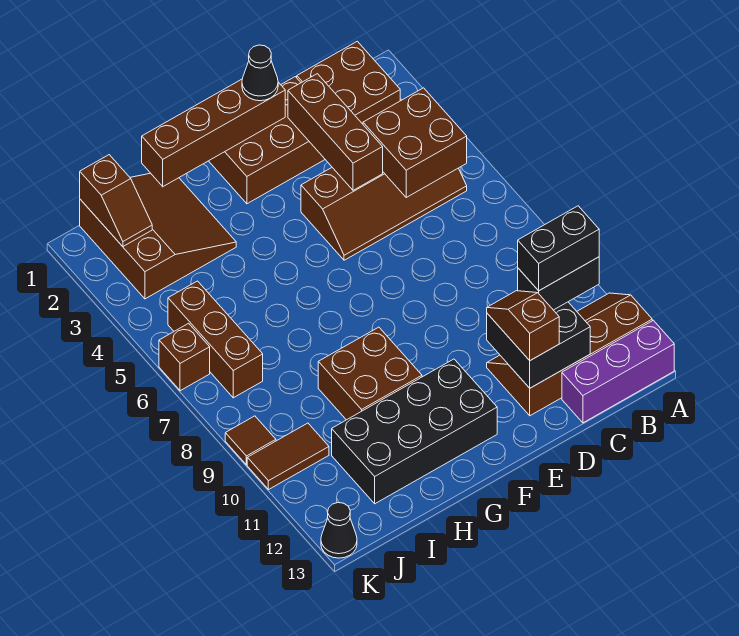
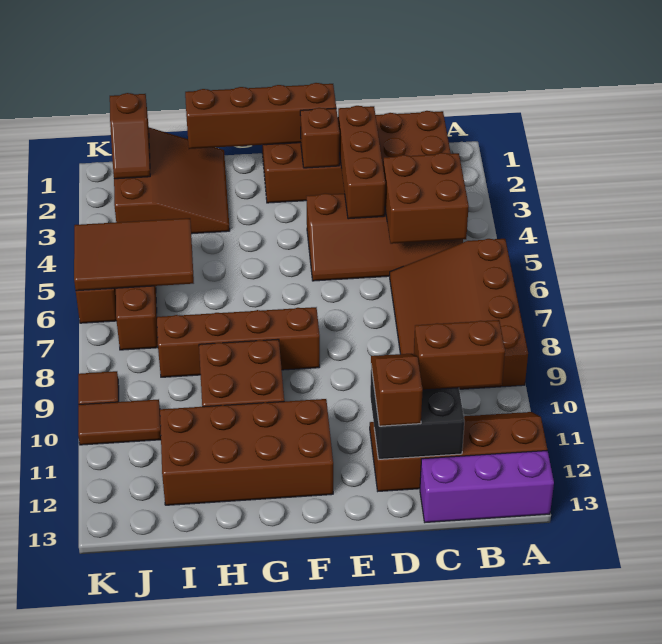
none -> brown 3x4 slope [390,239,528,389]
black 1x2 brick [518,257,599,310] -> brown 1x2 brick [414,320,505,390]
black 1x2 brick [518,206,599,291] -> none
black 1x1 cone [242,45,278,101] -> none
none -> brown 1x1 brick [300,108,340,168]
none -> brown 1x4 brick [157,307,320,377]
black 2x4 brick [332,359,497,504] -> brown 2x4 brick [160,399,333,505]
none -> brown 2x3 tile [74,218,194,291]
black 1x1 cone [321,503,357,558] -> none

